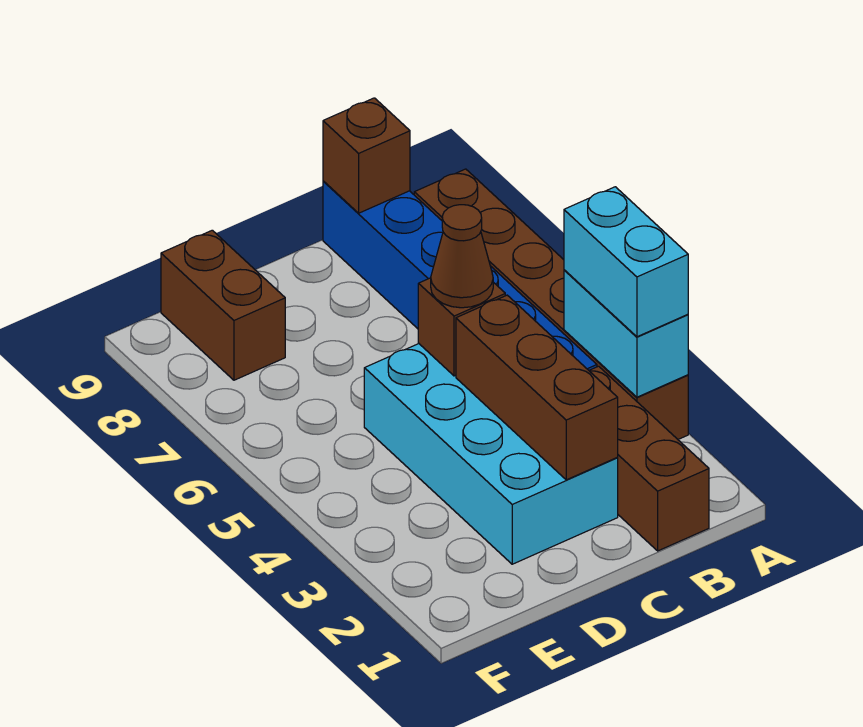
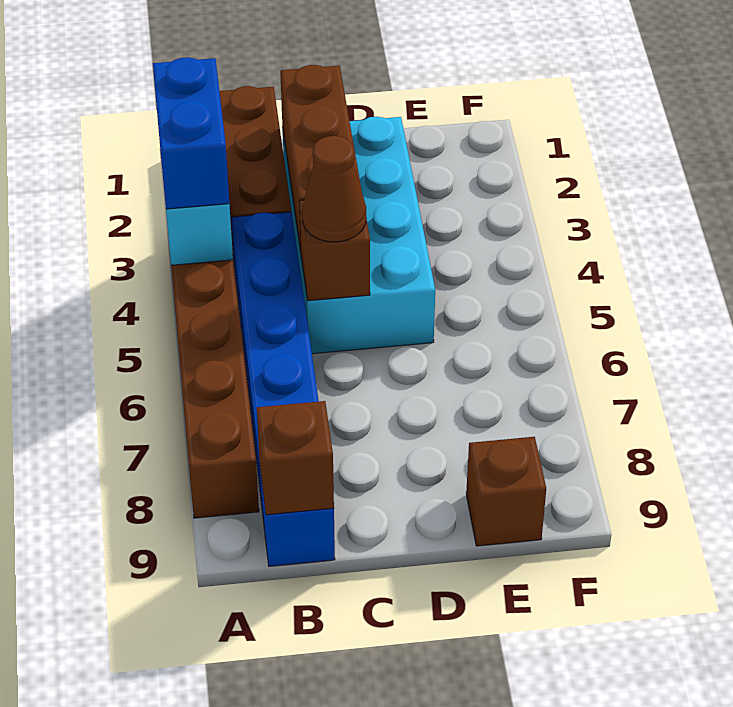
cyan 1x2 brick [564,187,688,337] -> blue 1x2 brick [153,57,229,209]
brown 1x2 brick [161,230,285,380] -> brown 1x1 brick [466,437,546,546]

